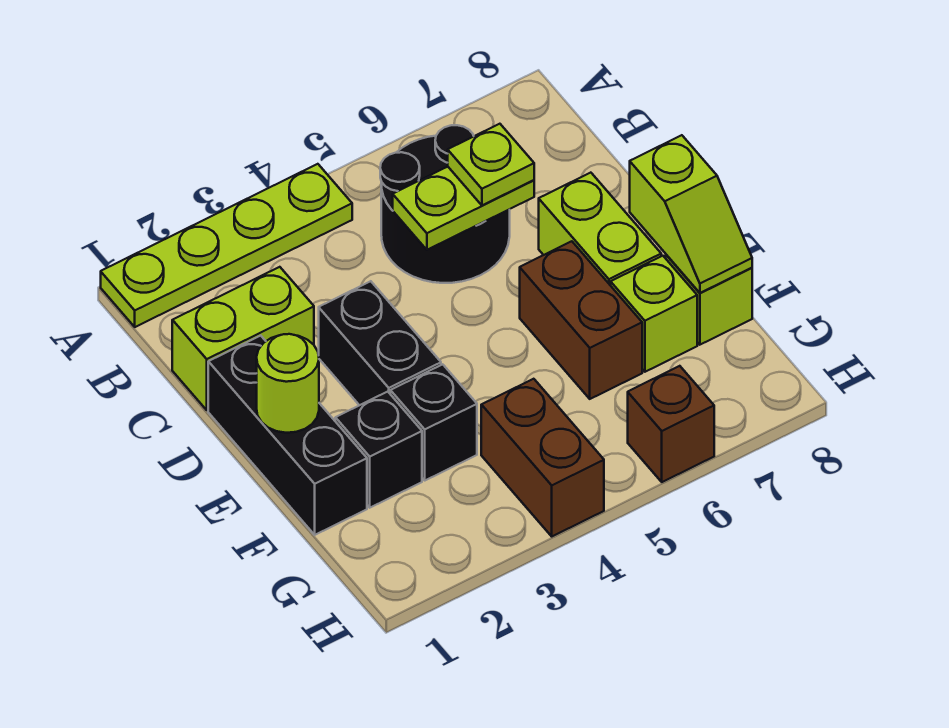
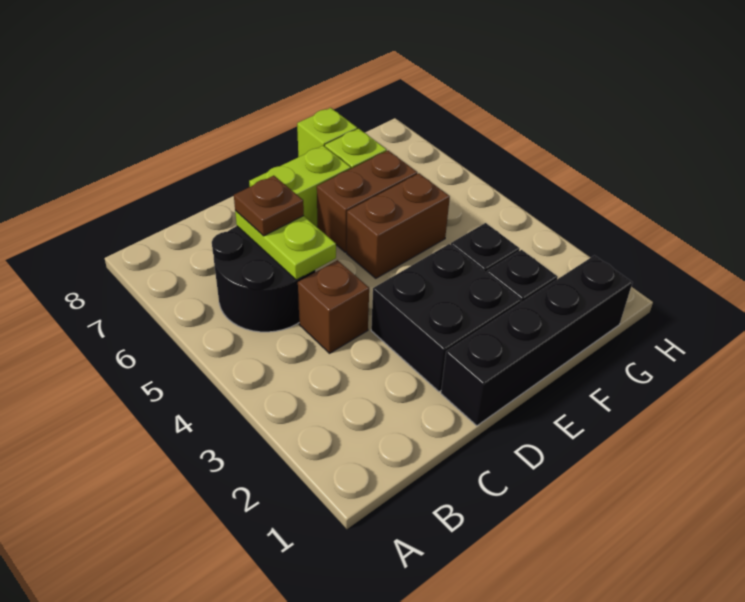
lime 1x4 plate [101,164,352,327] -> none
lime 1x2 brick [172,267,314,410] -> none
lime 1x1 plate [448,124,534,205] -> brown 1x1 plate [234,176,304,236]
black 1x3 brick [208,336,367,535] -> black 1x4 brick [441,255,632,426]
black 1x2 brick [319,281,441,405] -> black 2x2 brick [371,244,521,392]
lime 1x1 round brick [257,334,319,433] -> none
lime 1x2 slope [630,135,752,293] -> none
brown 1x2 brick [481,379,604,536] -> brown 1x2 brick moved to [347,174,450,278]
brown 1x1 brick [628,366,714,482] -> brown 1x1 brick moved to [298,260,369,353]

